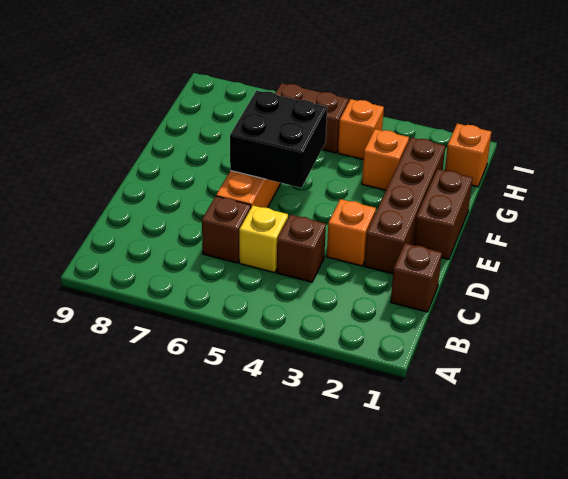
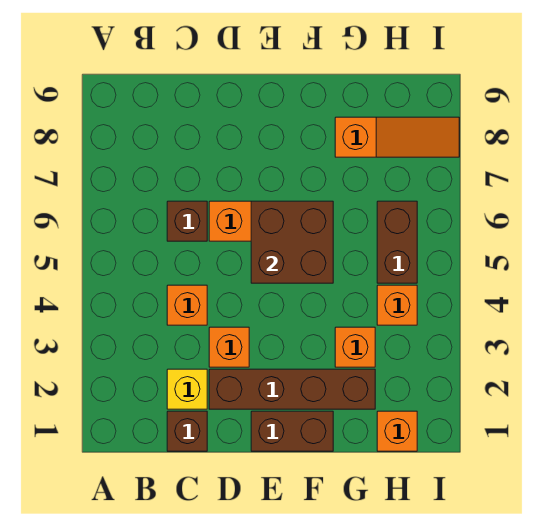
brown 1x1 brick [277,215,326,282] -> orange 1x1 brick [167,285,207,325]
yellow 1x1 brick [239,205,288,273] -> yellow 1x1 brick moved to [167,369,207,409]
black 2x2 brick [230,91,327,188] -> brown 2x2 brick [251,201,333,283]
none -> orange 1x3 slope [335,117,459,157]

